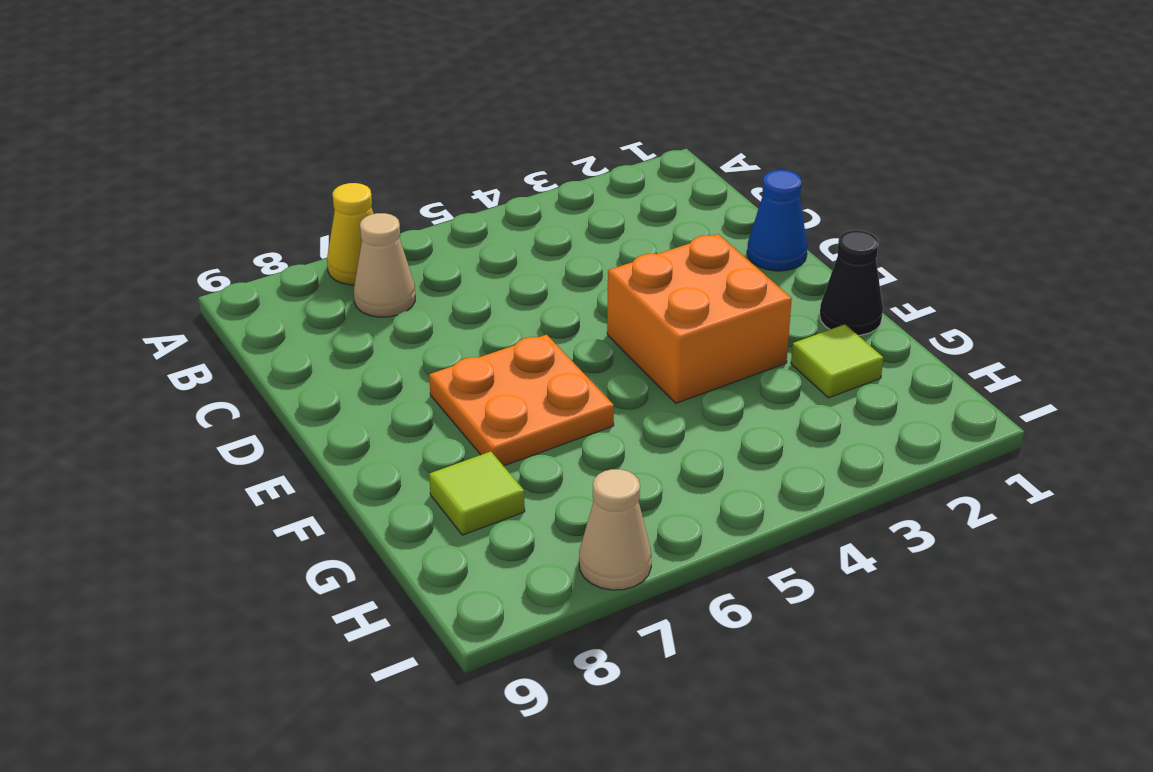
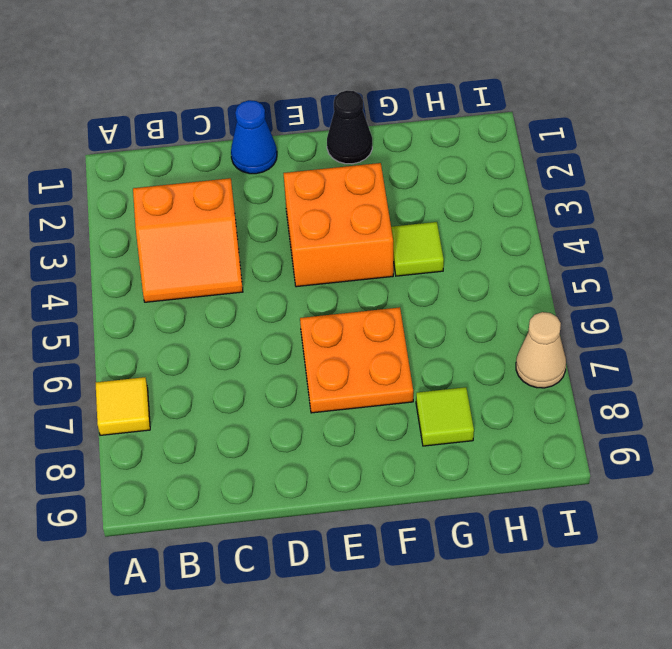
yellow 1x1 cone [327,183,374,285] -> yellow 1x1 tile [96,377,150,435]
none -> orange 2x2 slope [133,178,243,302]
tan 1x1 cone [354,213,415,317] -> none
lime 1x1 tile [791,324,883,398] -> lime 1x1 tile moved to [391,222,444,276]

